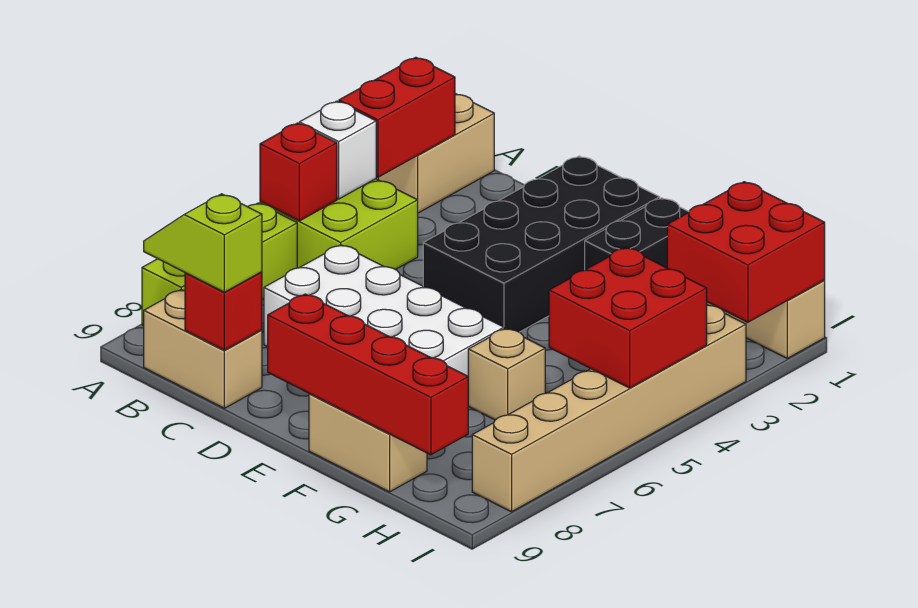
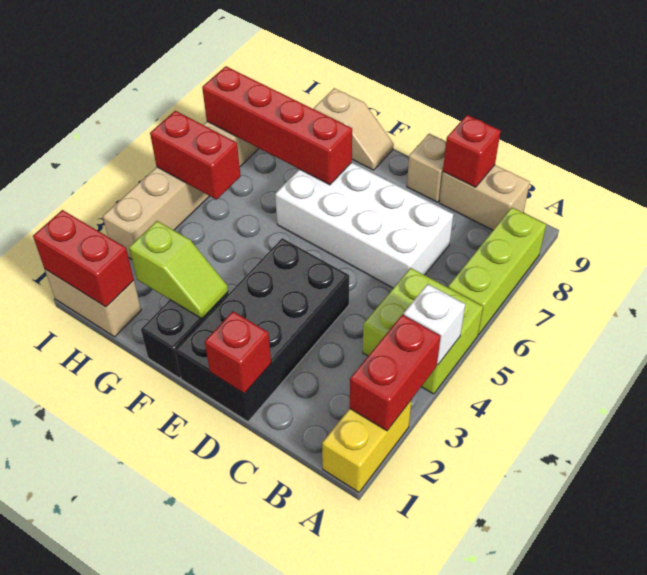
tan 1x2 brick [378,94,494,213] -> yellow 1x2 brick [322,400,412,492]
red 1x1 brick [260,123,337,221] -> red 1x1 brick moved to [205,311,271,394]
lime 1x2 slope [144,194,262,292] -> lime 1x2 slope moved to [129,221,228,319]
red 1x4 brick [268,294,468,455] -> red 1x4 brick moved to [202,66,352,185]
tan 1x2 brick [309,394,427,492] -> tan 1x2 slope [313,88,394,170]
tan 1x1 brick [468,328,545,420] -> tan 1x1 brick moved to [407,134,446,202]
red 2x2 brick [667,182,825,322] -> red 1x2 brick [33,210,134,307]
red 2x2 brick [549,247,707,388] -> red 1x2 brick [150,111,241,200]

